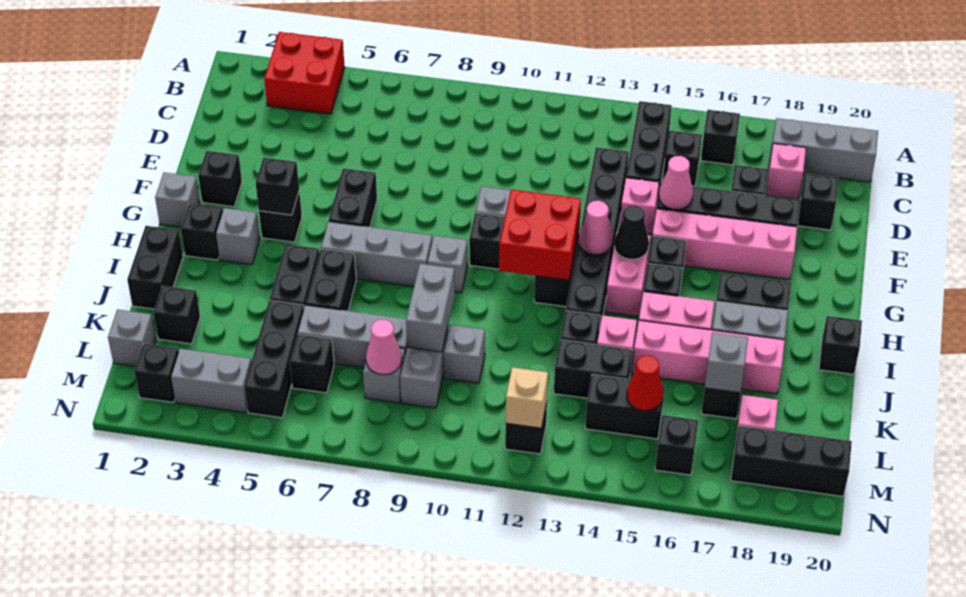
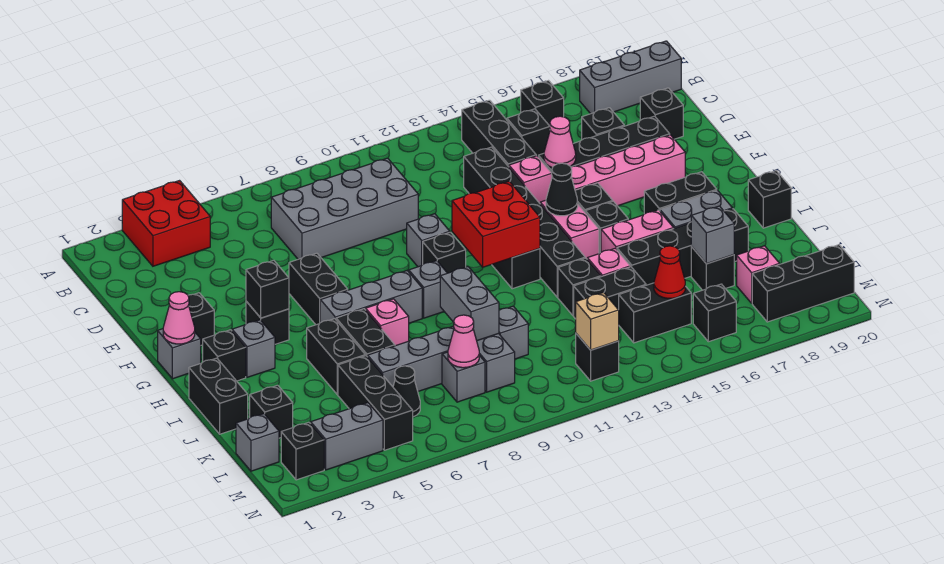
none -> grey 2x4 brick [271,158,418,259]
pink 1x1 brick [766,144,806,199] -> pink 1x1 brick moved to [366,299,409,346]
pink 1x1 cone [579,201,613,255] -> pink 1x1 cone moved to [163,292,195,344]
pink 1x4 brick [632,320,785,394] -> black 1x4 brick [617,209,748,285]
black 1x1 brick [290,334,334,393] -> black 1x1 cone [393,366,420,417]

